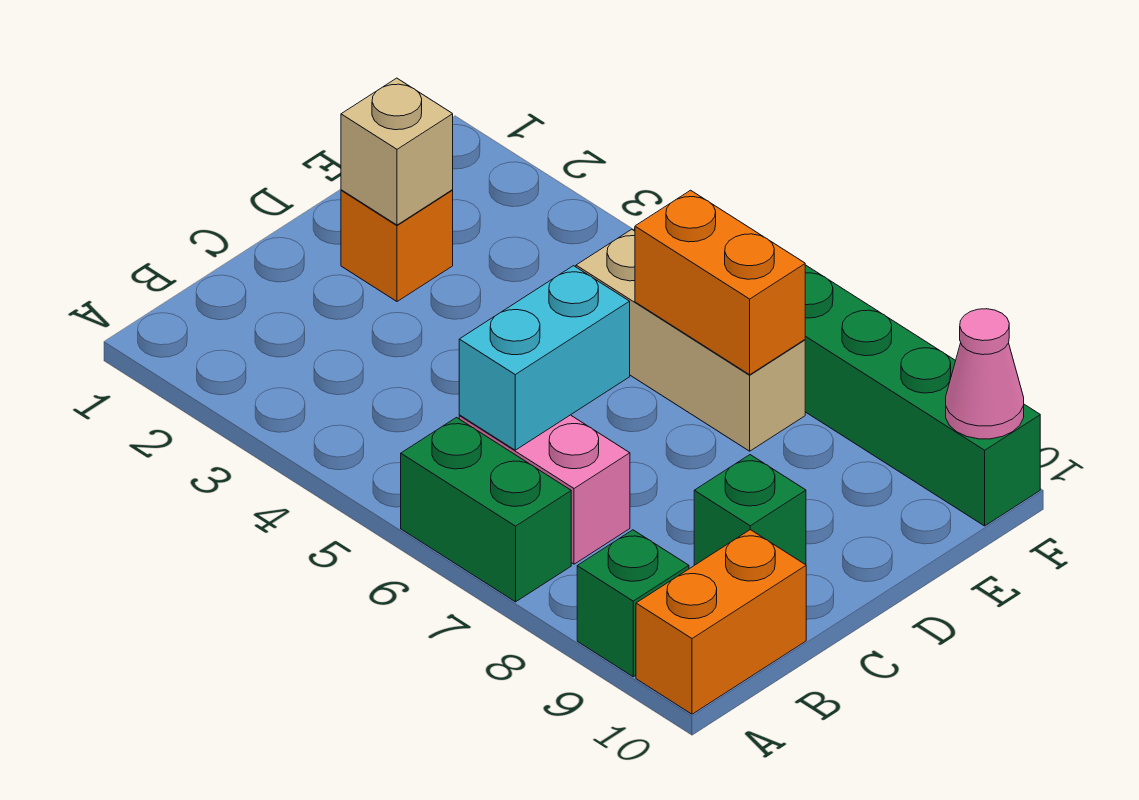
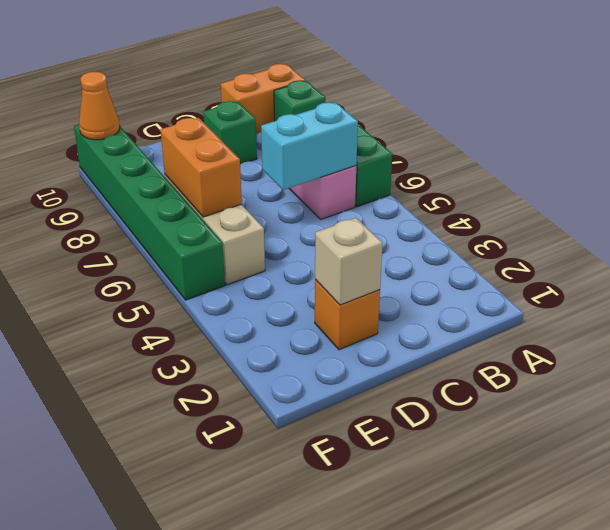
pink 1x1 cone [946,309,1024,439] -> orange 1x1 cone [79,72,120,140]

